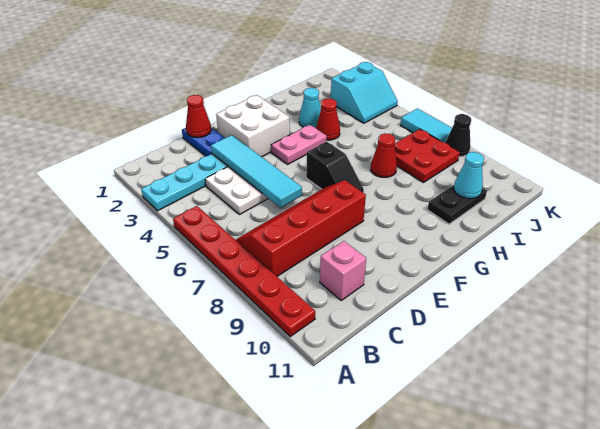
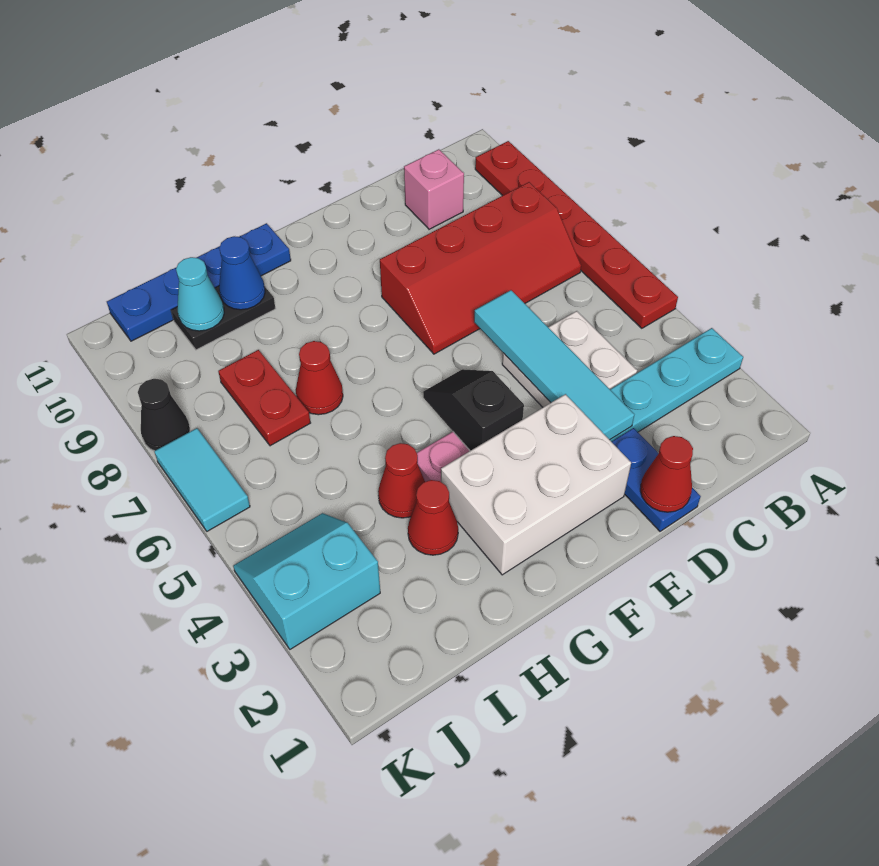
white 2x2 brick [216,95,290,157] -> white 2x3 brick [441,394,631,575]
black 1x2 slope [306,141,364,192] -> black 1x2 slope moved to [423,369,524,451]
none -> blue 1x4 plate [107,223,291,341]
cyan 1x1 cone [299,88,321,128] -> red 1x1 cone [408,480,458,555]
none -> blue 1x1 cone [219,236,265,310]
red 2x2 plate [394,129,460,182] -> red 1x2 plate [218,350,310,446]

